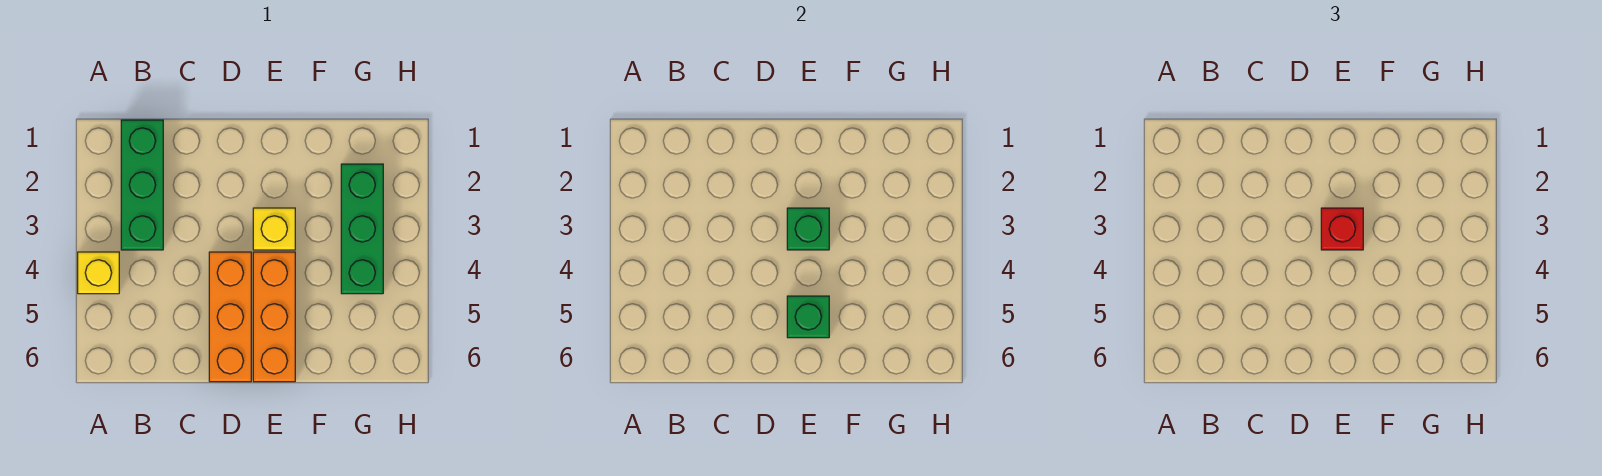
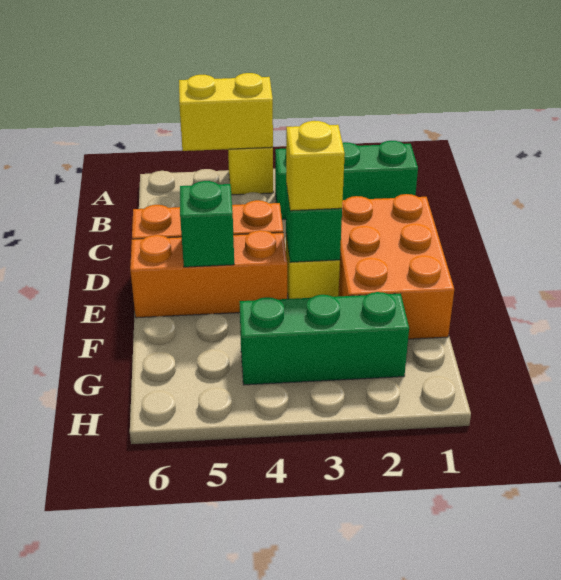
none -> yellow 1x2 brick [179,73,273,151]
none -> orange 2x3 brick [338,194,454,339]
red 1x1 brick [1321,208,1363,250] -> yellow 1x1 brick [286,121,345,211]

